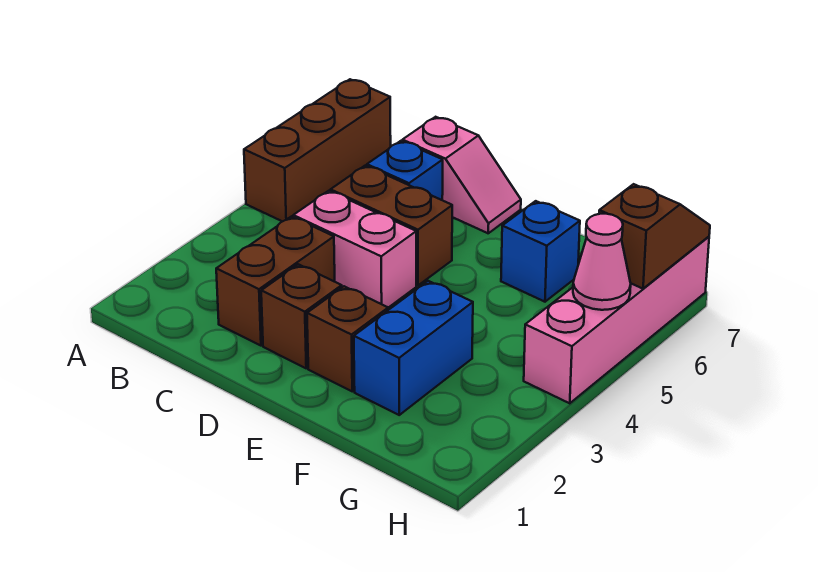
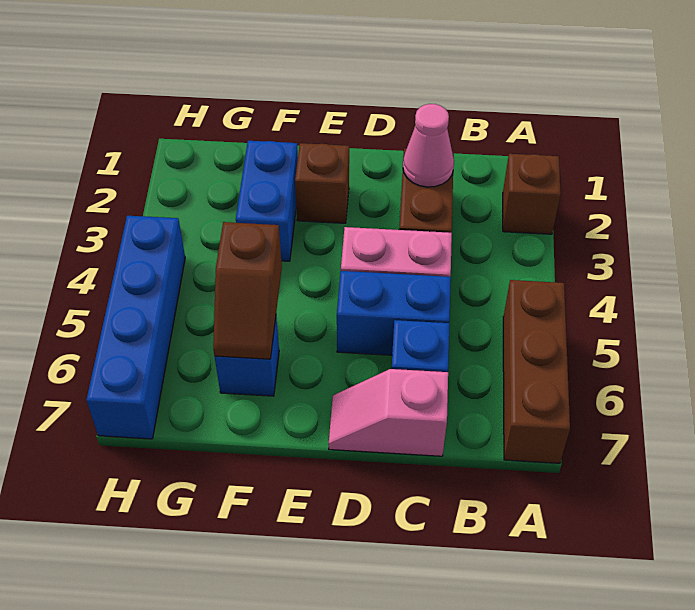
brown 1x2 brick [331,166,452,286] -> blue 1x2 brick [337,271,451,355]
brown 1x1 brick [261,264,342,368] -> brown 1x1 brick moved to [503,154,561,234]
pink 1x4 brick [524,237,709,403] -> blue 1x4 brick [87,216,185,439]
pink 1x1 cone [573,214,631,310] -> pink 1x1 cone moved to [403,104,454,187]
brown 1x2 slope [599,184,710,289] -> brown 1x2 slope moved to [213,222,282,359]

